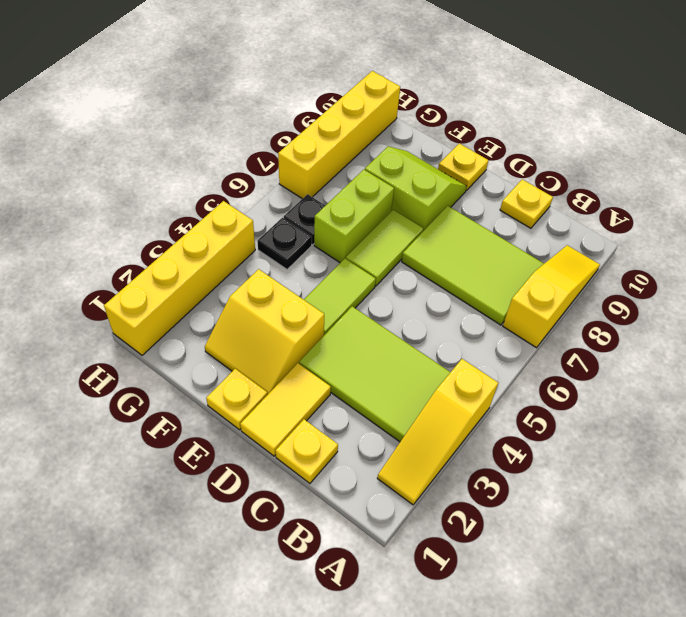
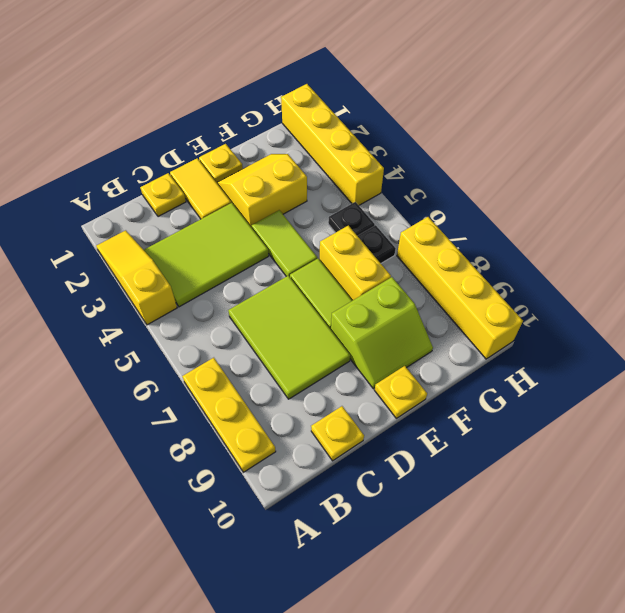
yellow 1x3 slope [503,245,600,348] -> yellow 1x3 plate [182,358,276,472]
lime 2x3 tile [402,206,544,325] -> lime 2x3 tile turned to [228,276,350,399]
lime 1x2 brick [314,170,394,263] -> yellow 1x2 brick [320,226,391,301]

